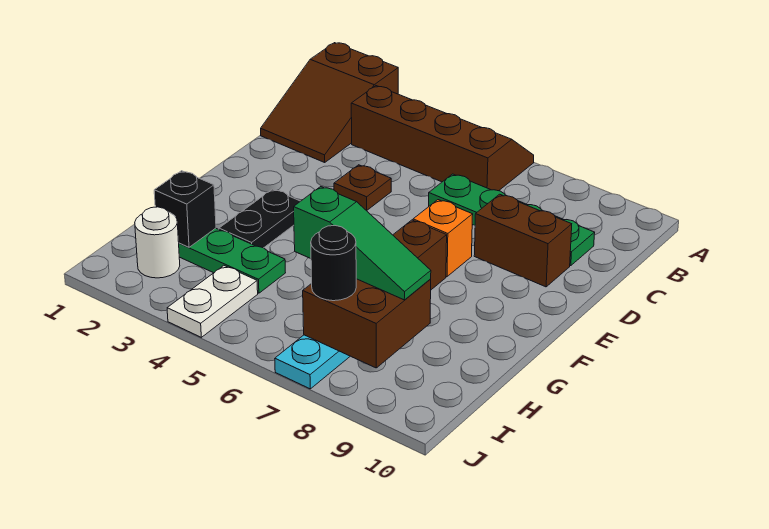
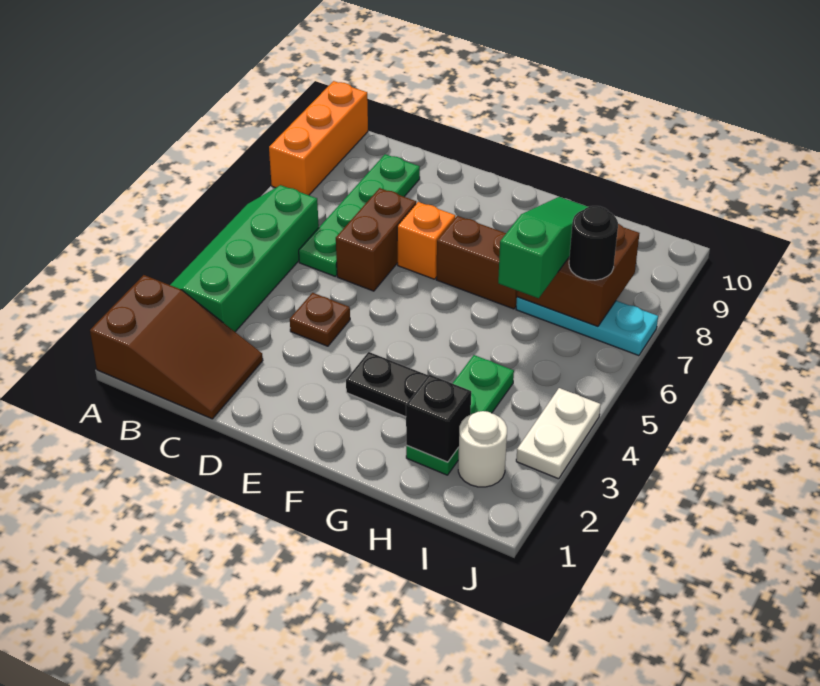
brown 2x4 slope [351,86,534,191] -> green 2x4 slope [170,185,319,332]
none -> orange 1x3 brick [269,81,368,195]
brown 1x2 brick [474,194,572,287] -> brown 1x2 brick moved to [336,188,416,291]
white 1x2 plate [167,266,258,337] -> white 1x2 plate turned to [516,388,601,479]

